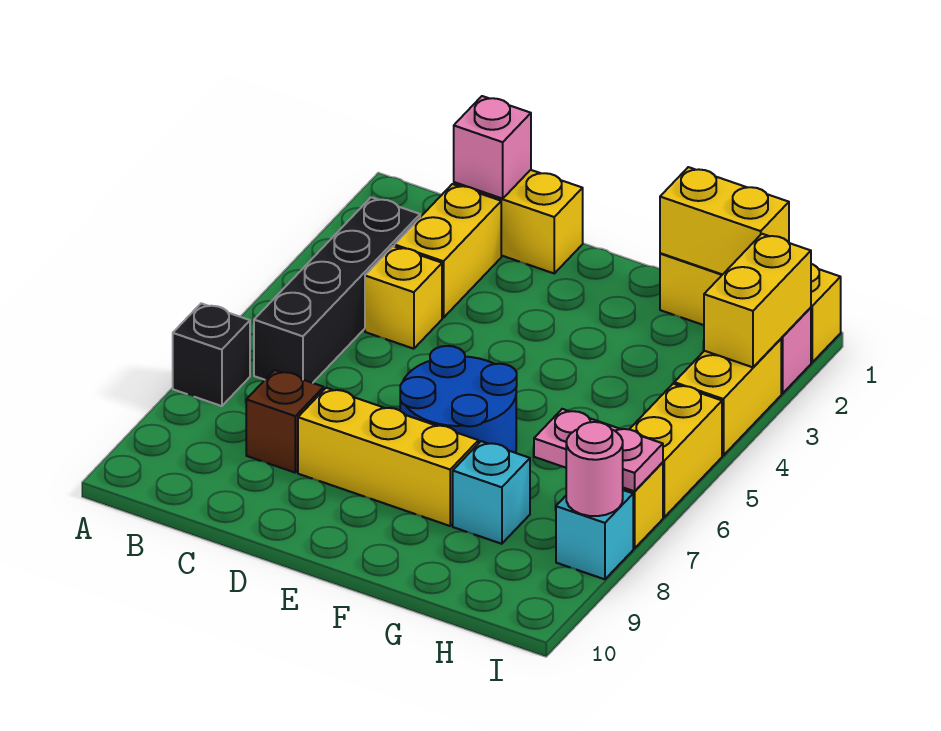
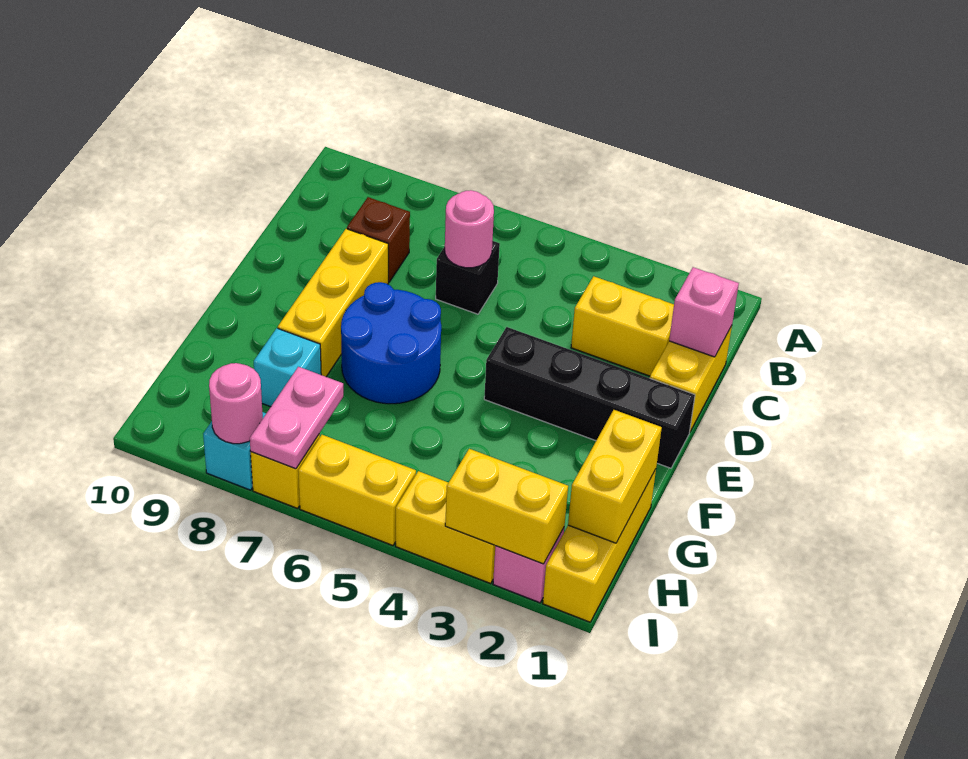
black 1x1 brick [173,303,250,406] -> black 1x1 brick moved to [436,241,500,314]
black 1x4 brick [254,197,420,383] -> black 1x4 brick moved to [484,327,695,468]
yellow 1x1 brick [365,246,442,349] -> none
none -> pink 1x1 round brick [445,190,494,268]

